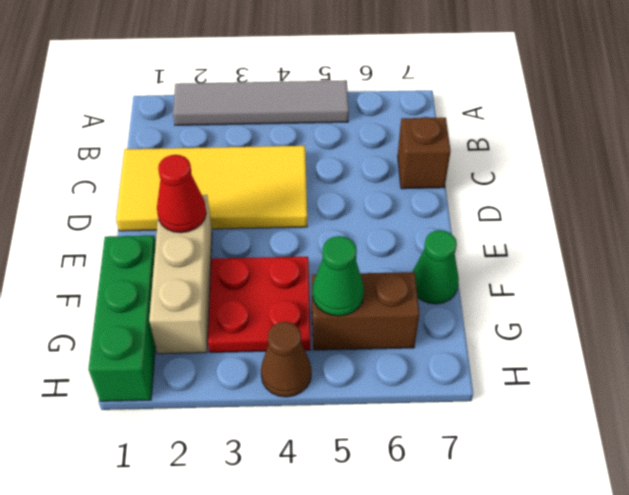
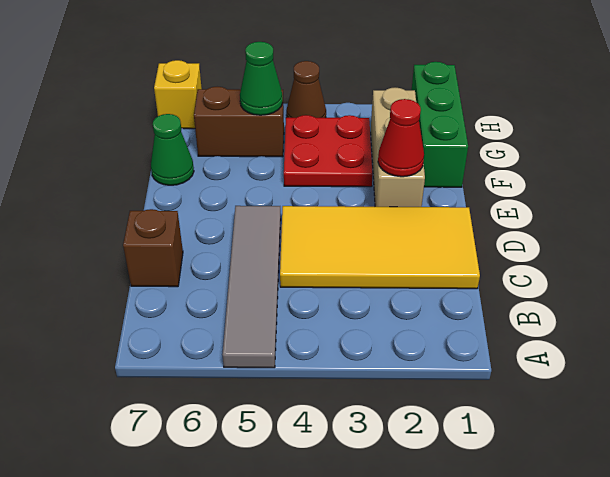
grey 1x4 tile [173,80,349,125] -> grey 1x4 tile turned to [222,206,281,368]
none -> yellow 1x1 brick [154,60,202,129]

